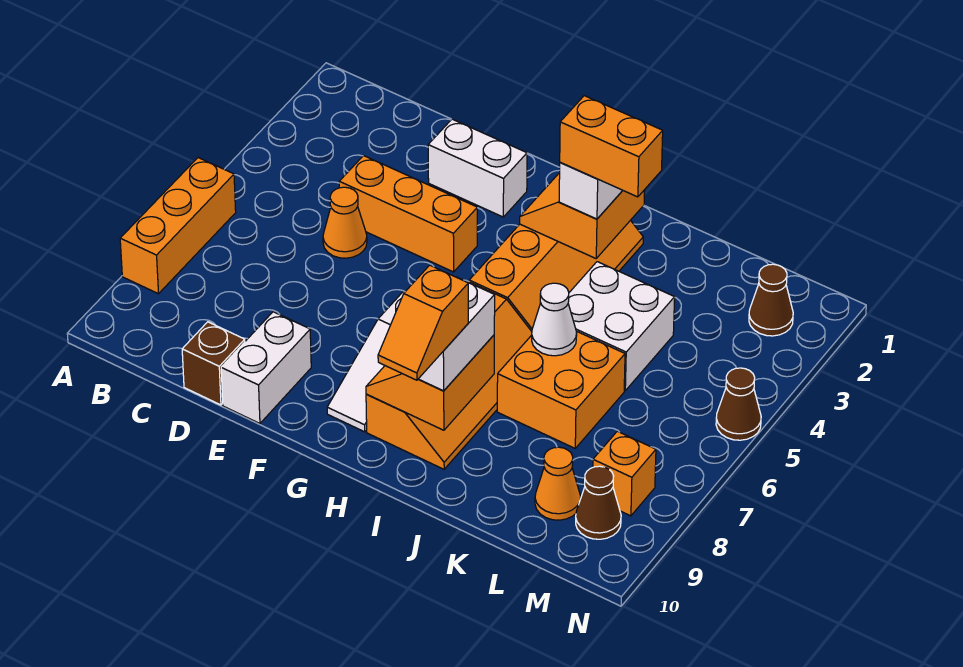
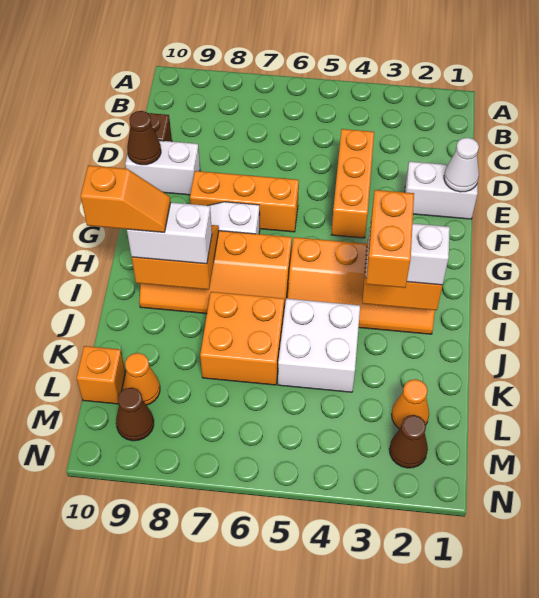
orange 1x3 brick [120,158,236,294] -> orange 1x3 brick moved to [190,171,299,232]
orange 1x1 cone [323,187,367,258] -> orange 1x1 cone moved to [392,379,429,429]
white 1x2 brick [428,119,527,217] -> white 1x2 brick turned to [405,161,478,219]
orange 1x2 slope [378,265,468,380] -> orange 1x2 slope turned to [81,165,171,233]
white 1x1 cone [532,283,577,356] -> white 1x1 cone moved to [444,138,479,192]
orange 1x1 brick [593,431,656,516] -> orange 1x1 brick moved to [77,346,125,404]
brown 1x1 cone [716,368,761,440] -> brown 1x1 cone moved to [127,111,161,165]

